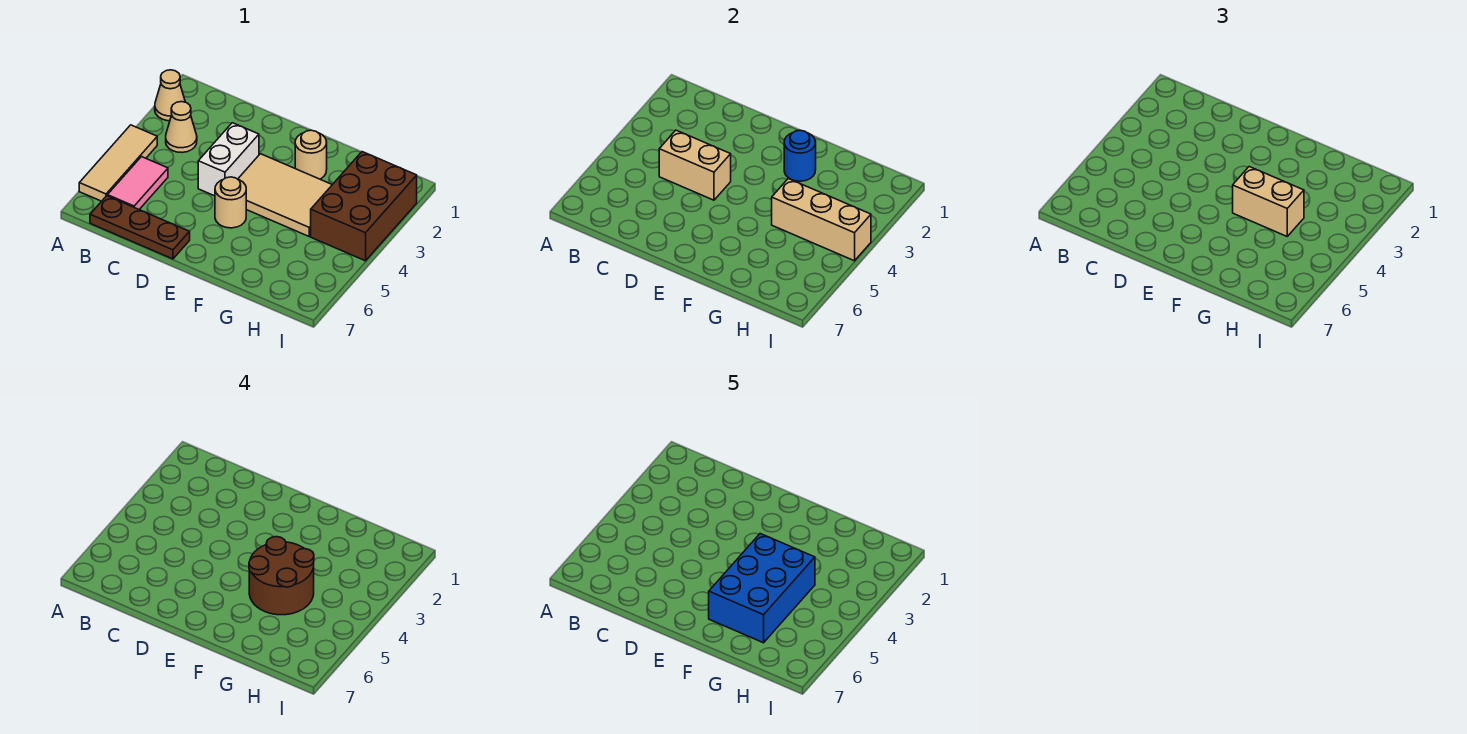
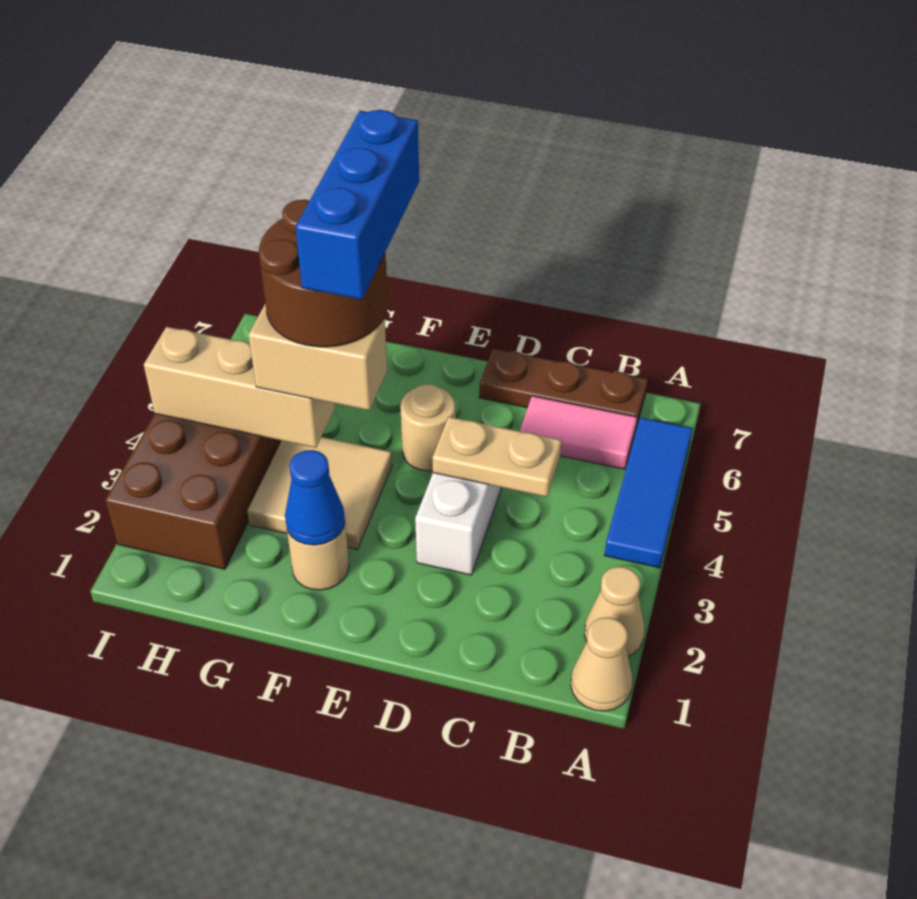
tan 1x3 tile [79,125,157,201] -> blue 1x3 tile [604,417,692,568]
tan 1x1 cone [166,102,197,152] -> tan 1x1 cone moved to [571,617,632,711]
pink 1x2 tile [107,157,168,209] -> pink 1x2 tile turned to [520,396,637,469]
tan 1x2 brick [659,130,731,200] -> tan 1x2 plate [432,417,561,497]
tan 2x3 tile [238,154,332,236] -> tan 2x2 tile [247,437,392,549]
blue 1x1 round brick [784,130,816,181] -> blue 1x1 cone [285,450,345,545]
blue 2x3 brick [709,534,815,643] -> blue 1x3 brick [296,110,419,300]

